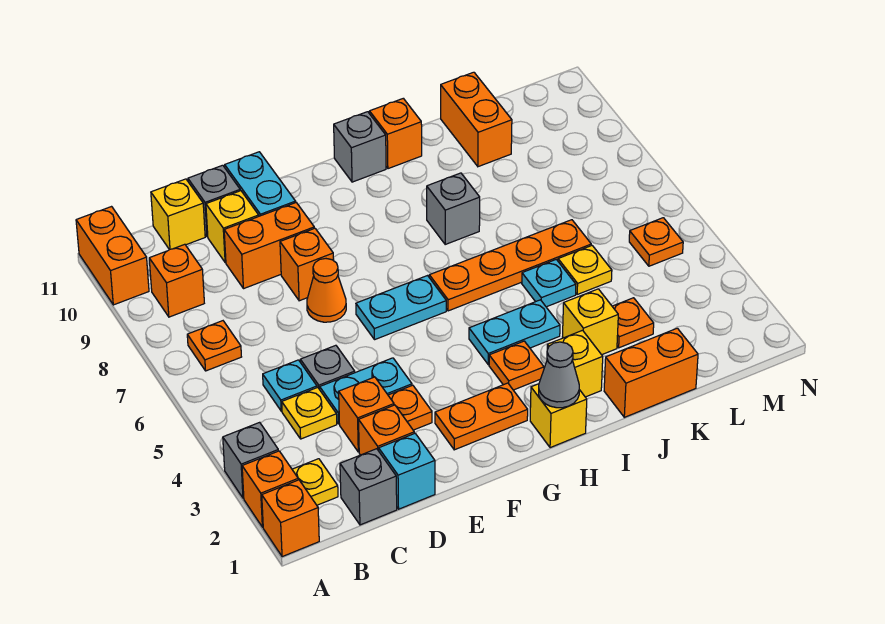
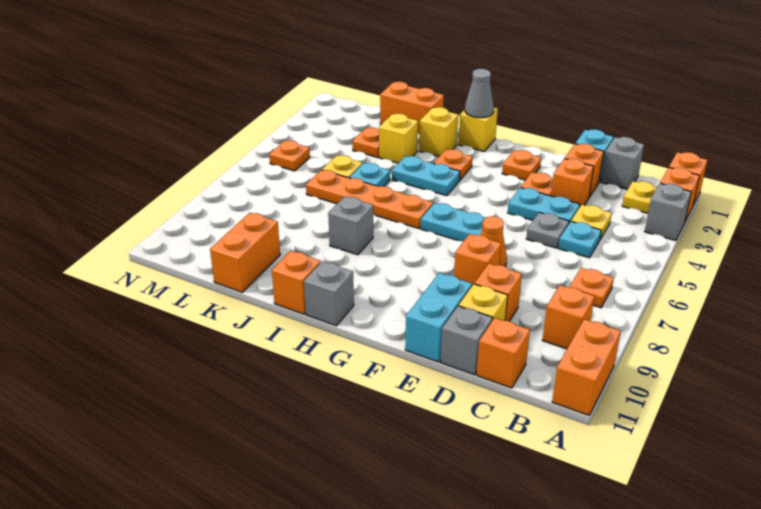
yellow 1x1 brick [151,179,205,250] -> orange 1x1 brick [477,318,530,388]
orange 1x2 brick [224,203,314,289] -> orange 1x1 brick [474,263,522,321]
orange 1x2 plate [435,383,528,450] -> orange 1x1 plate [502,150,541,180]

